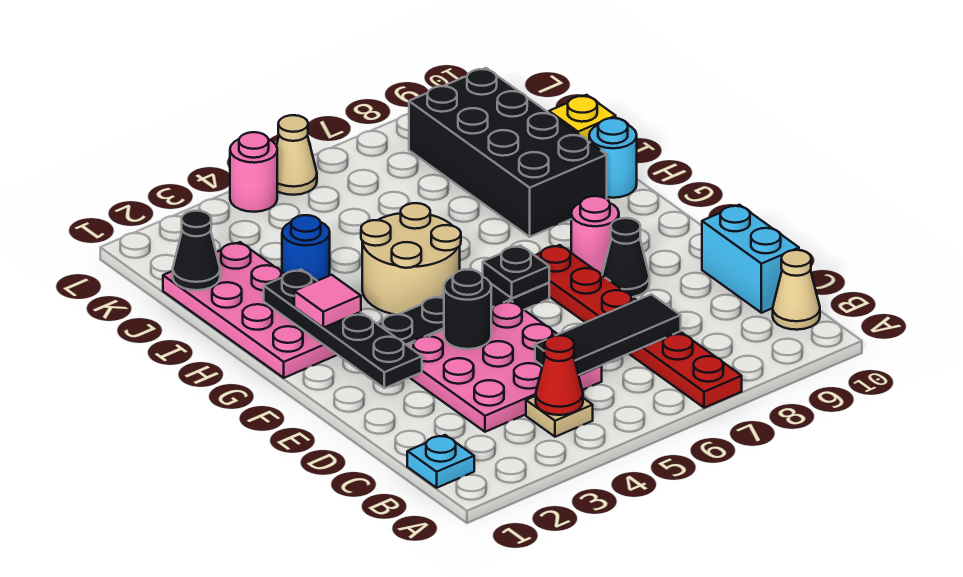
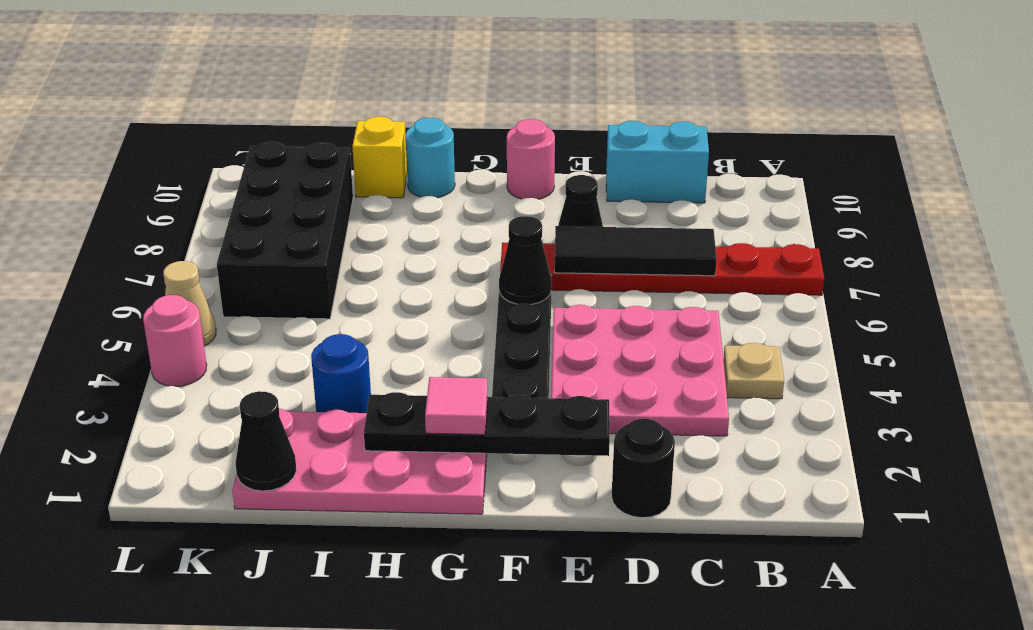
cyan 1x1 plate [407,435,474,488] -> none
red 1x1 cone [536,335,583,415] -> none
tan 1x1 cone [773,250,820,330] -> none
black 1x3 tile [535,294,681,375] -> black 1x3 tile turned to [554,226,717,276]
black 1x1 round brick [444,270,491,349] -> black 1x1 round brick moved to [612,419,675,518]
black 1x1 plate [483,245,549,298] -> black 1x1 cone [499,216,552,305]
pink 1x1 round brick [571,196,619,275] -> pink 1x1 round brick moved to [507,119,555,199]
tan 2x2 round brick [361,203,461,315] -> none
black 2x4 brick [409,68,607,237] -> black 2x4 brick turned to [217,142,353,319]

